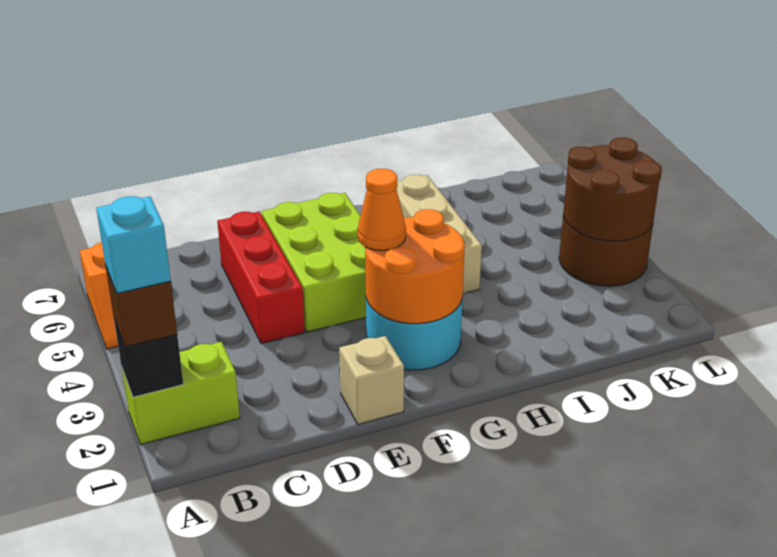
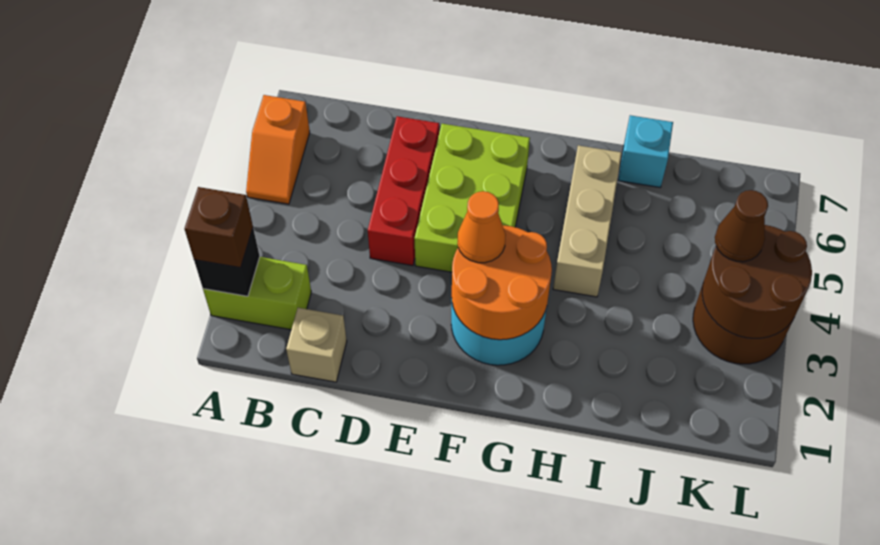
cyan 1x1 brick [96,196,171,293] -> cyan 1x1 brick moved to [618,115,673,187]
tan 1x1 brick [339,336,404,424] -> tan 1x1 brick moved to [286,308,347,382]
none -> brown 1x1 cone [715,190,768,262]

